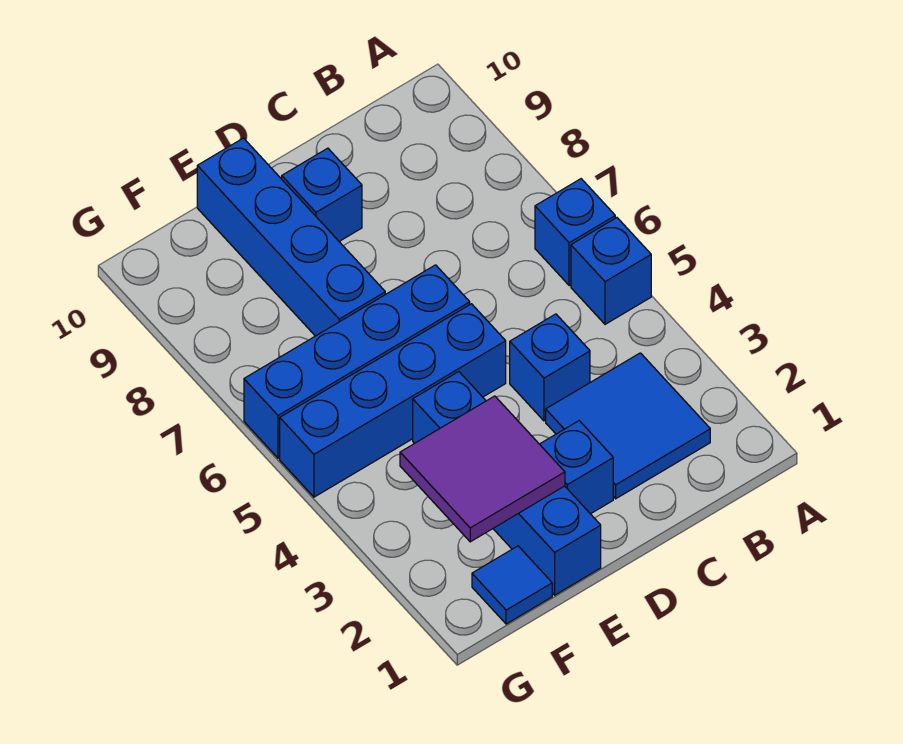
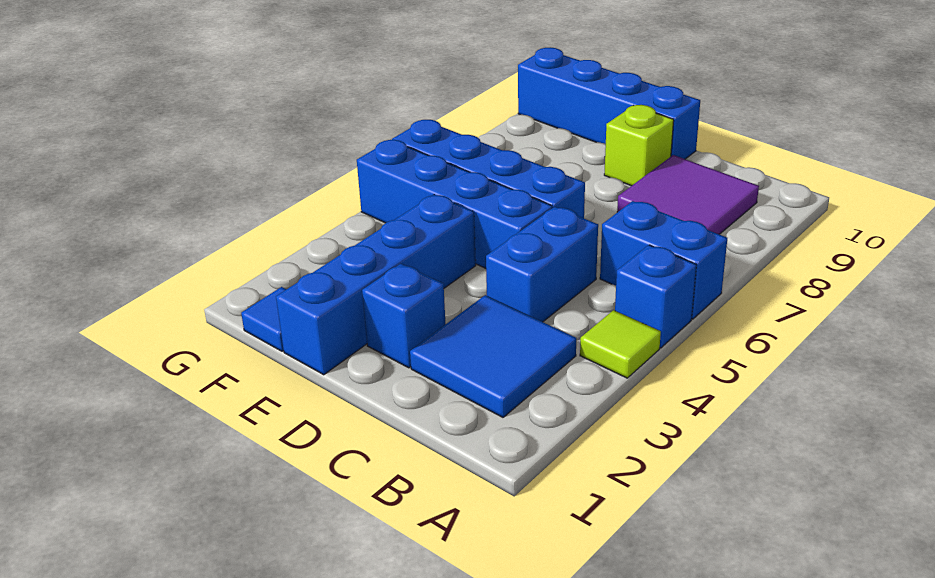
none -> lime 1x1 tile [580,310,661,378]
blue 1x1 brick [535,179,615,286] -> blue 1x2 brick [600,201,728,319]
blue 1x1 brick [510,314,590,421] -> blue 1x2 brick [486,207,598,322]
blue 1x1 brick [282,148,362,241] -> lime 1x1 brick [604,105,674,186]
purple 2x2 tile [400,396,565,542] -> purple 2x2 tile moved to [617,155,759,234]
blue 1x4 brick [197,138,385,336] -> blue 1x4 brick turned to [518,48,700,159]

